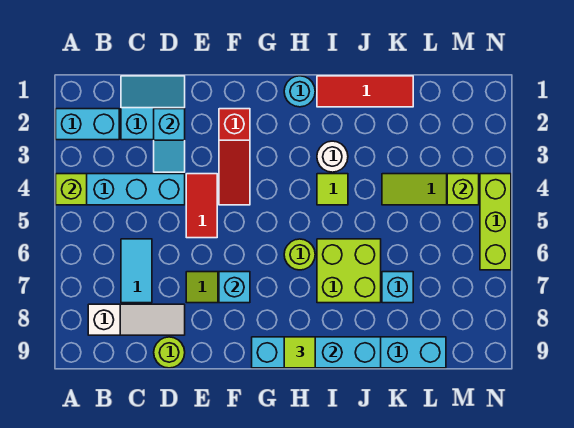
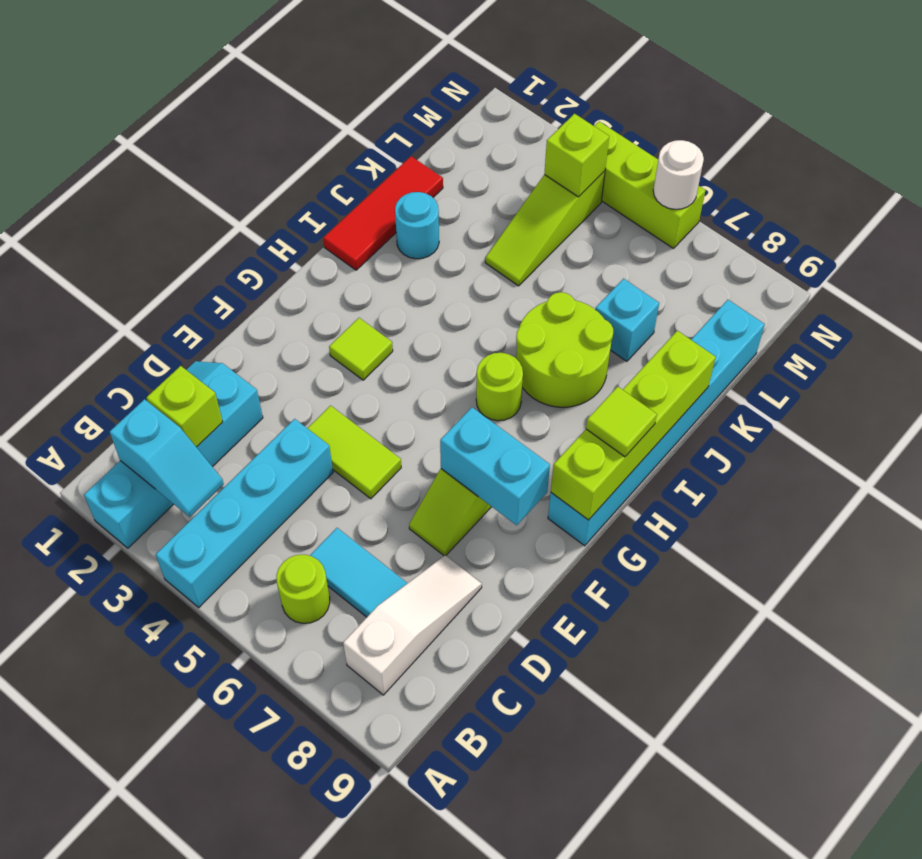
lime 1x1 brick [56,174,87,205] -> lime 1x1 brick moved to [146,366,223,447]
cyan 1x2 slope [154,109,185,172] -> cyan 1x2 slope moved to [110,399,224,517]
lime 1x1 round brick [154,337,185,368] -> lime 1x1 round brick moved to [276,554,330,623]
red 1x2 tile [186,174,217,238] -> lime 1x2 tile [307,406,401,499]
red 1x3 slope [219,109,250,205] -> none
cyan 1x1 brick [219,272,250,303] -> cyan 1x2 brick [440,407,550,525]
cyan 1x4 brick [252,337,381,368] -> lime 1x4 brick [551,331,716,520]
cyan 1x1 round brick [284,76,315,107] -> cyan 1x1 round brick moved to [395,192,439,259]
white 1x1 round brick [317,141,348,172] -> white 1x1 round brick moved to [653,140,704,209]
lime 1x1 tile [317,174,348,205] -> lime 1x1 tile moved to [329,318,393,380]
lime 2x2 brick [317,239,381,303] -> lime 2x2 round brick [516,292,613,407]

